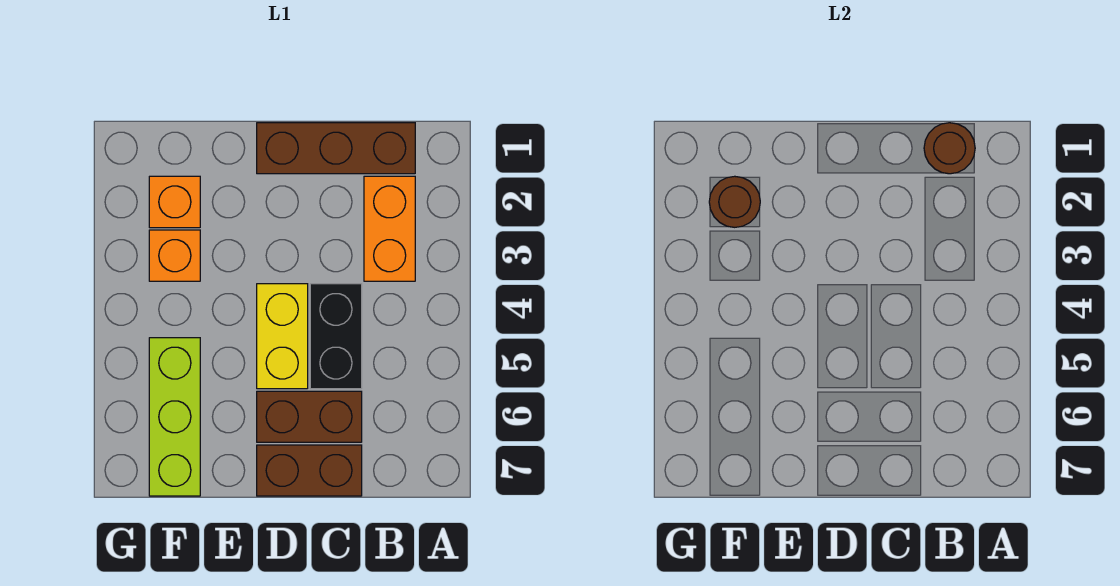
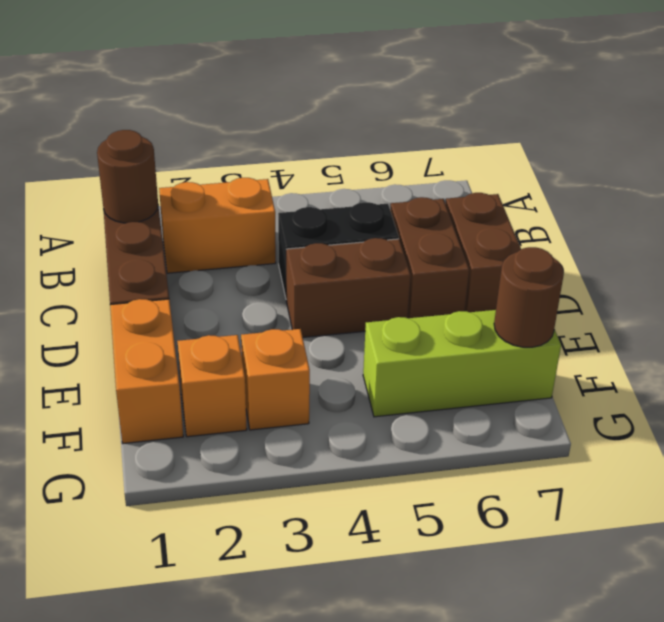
yellow 1x2 brick [257,284,308,389] -> brown 1x2 brick [286,238,411,337]
none -> orange 1x2 brick [110,299,183,443]
brown 1x1 round brick [709,176,760,227] -> brown 1x1 round brick moved to [494,247,564,347]

